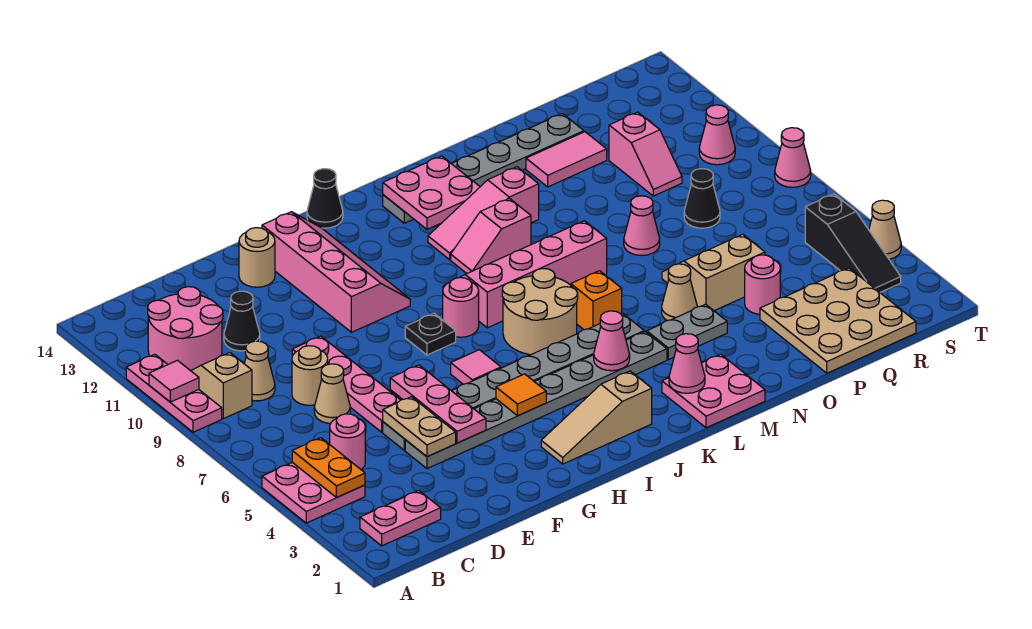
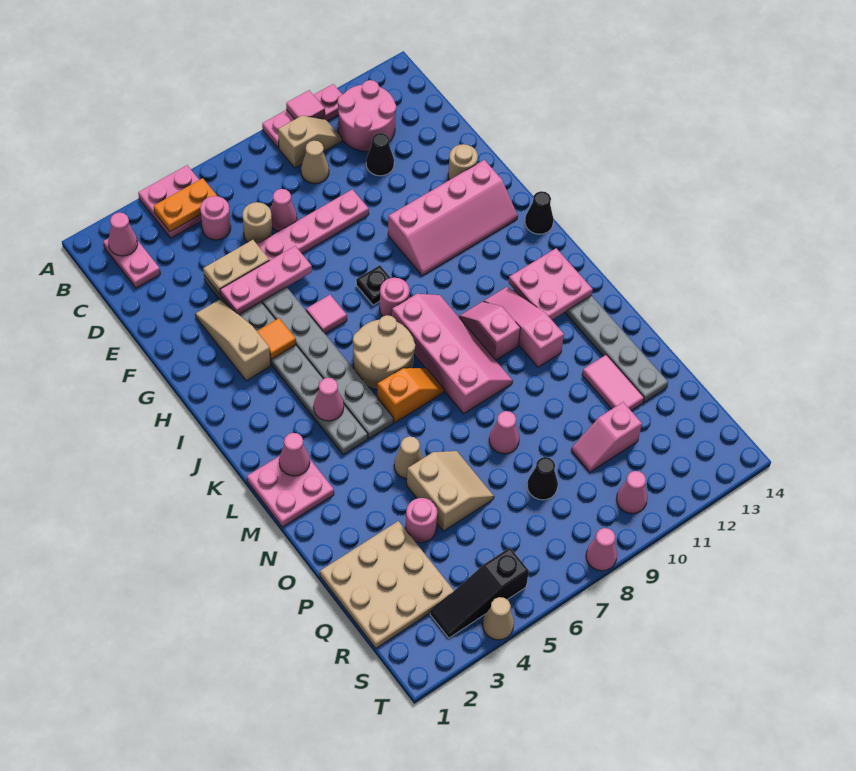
none -> pink 1x1 cone [108,213,138,256]
tan 1x1 cone [314,364,350,423] -> pink 1x1 cone [271,189,297,231]
tan 1x1 round brick [292,346,328,405] -> tan 1x1 round brick moved to [242,202,272,244]
tan 1x3 slope [541,371,652,464] -> tan 1x3 slope moved to [195,299,271,381]
grey 1x2 plate [647,304,727,360] -> none

